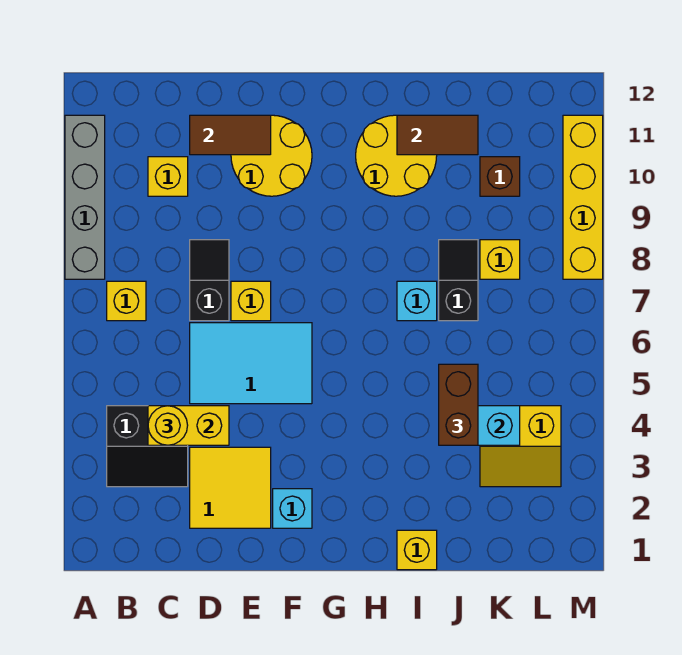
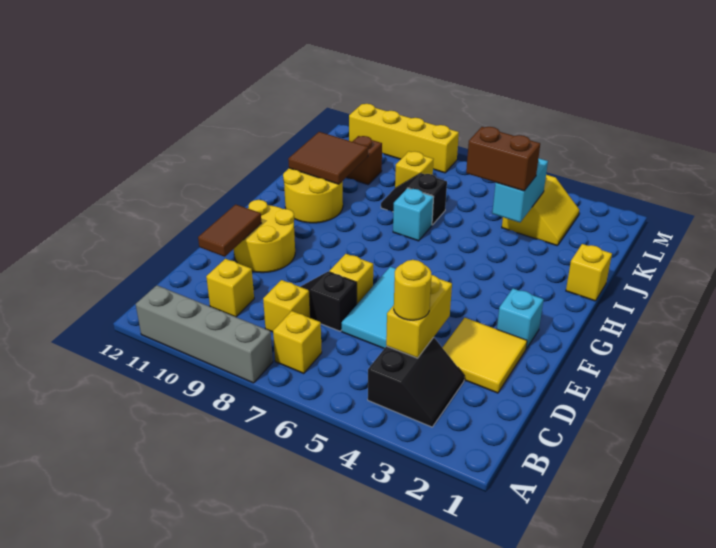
none -> yellow 1x1 brick [263,280,310,332]
brown 1x2 tile [397,115,478,155] -> brown 2x2 tile [288,132,368,184]

